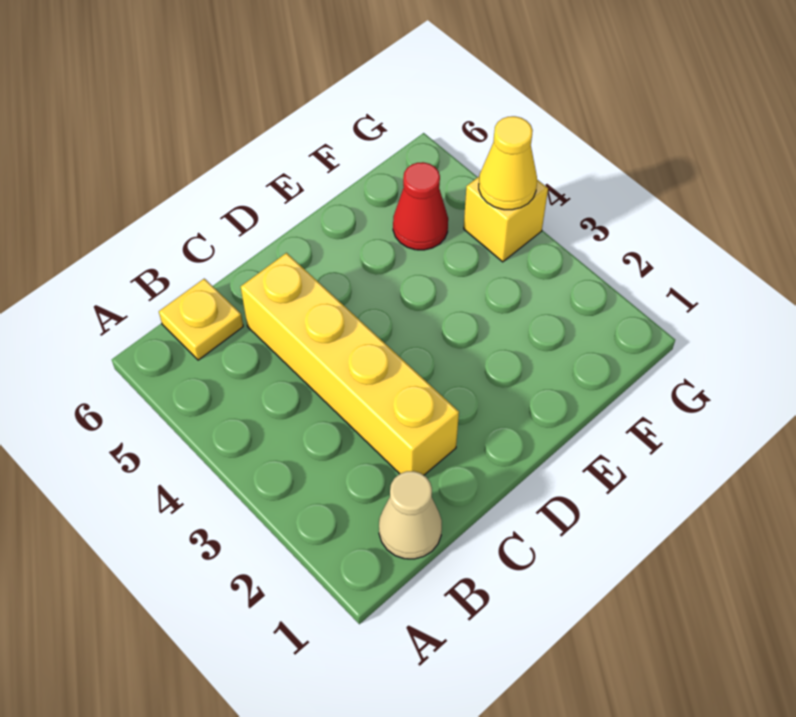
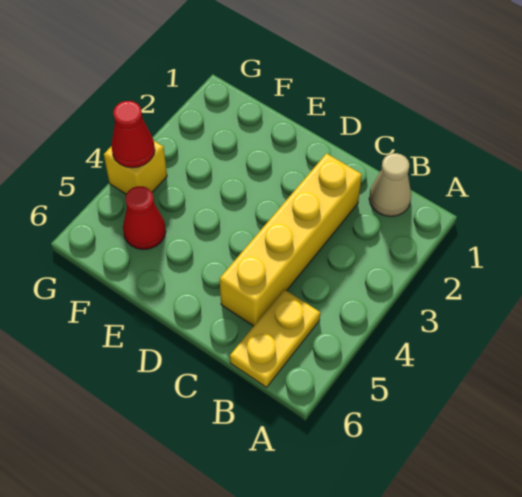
yellow 1x1 plate [159,279,243,360] -> yellow 1x2 plate [230,289,320,387]
yellow 1x1 cone [479,116,537,210] -> red 1x1 cone [111,101,155,168]

